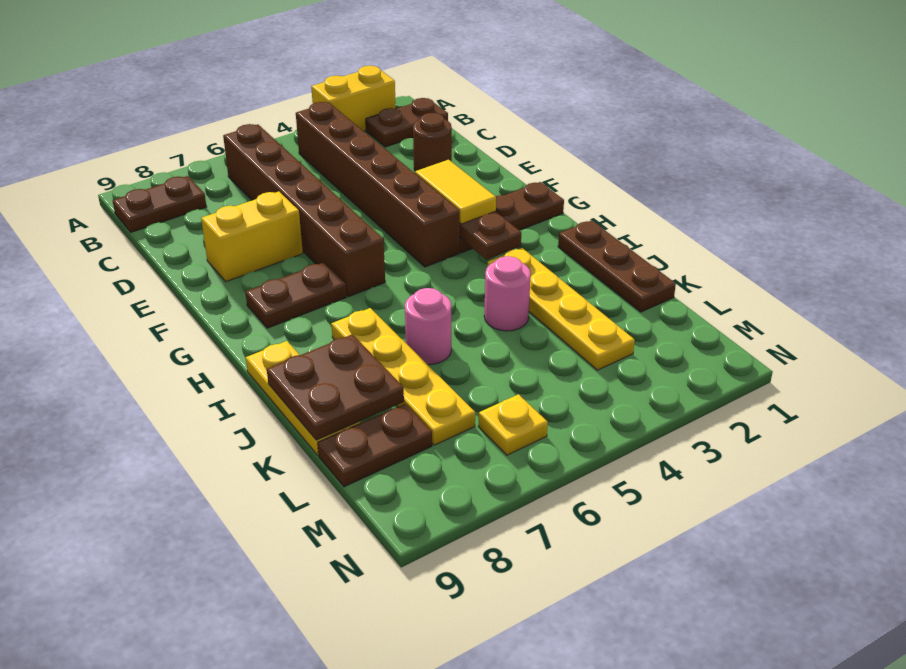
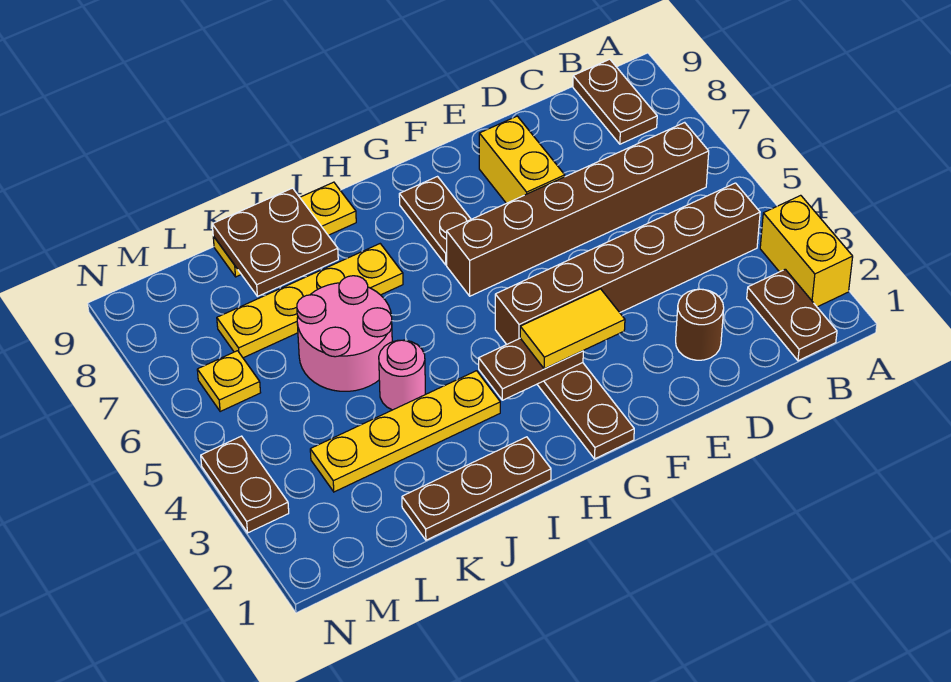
pink 1x1 round brick [405,288,451,365] -> pink 2x2 round brick [297,276,392,391]
brown 1x2 plate [318,404,432,487] -> brown 1x2 plate moved to [201,436,289,533]

